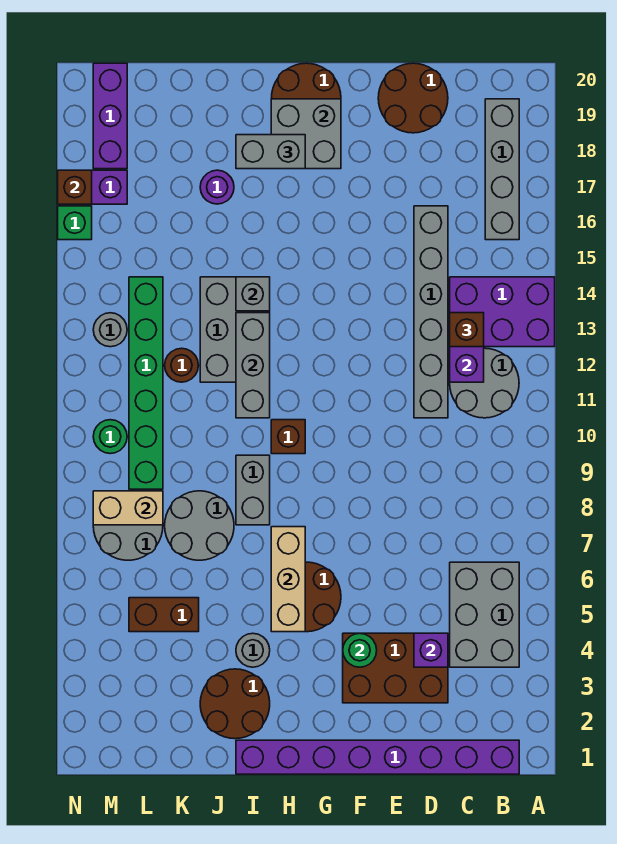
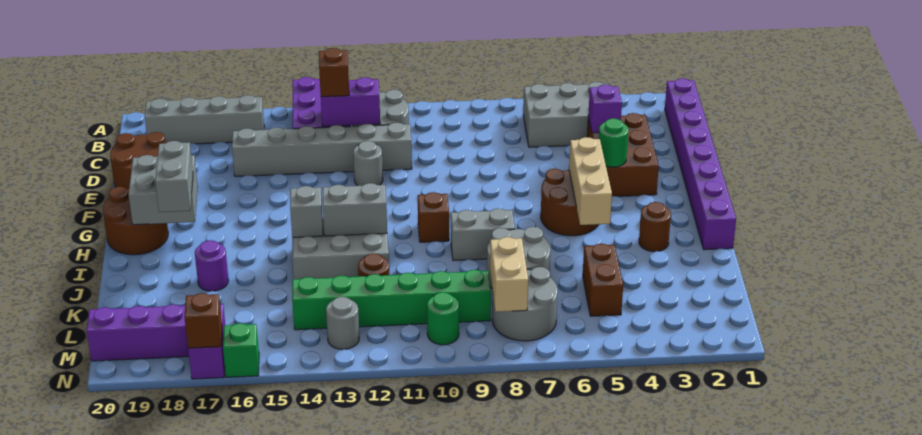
tan 1x3 brick [271,527,305,632] -> tan 1x3 brick turned to [569,137,612,225]
brown 2x2 round brick [200,669,270,739] -> brown 1x1 round brick [639,202,671,252]
grey 1x1 round brick [236,633,270,667] -> grey 1x1 round brick moved to [353,141,383,186]
grey 1x3 brick [236,313,270,418] -> grey 1x2 brick [322,183,387,236]

